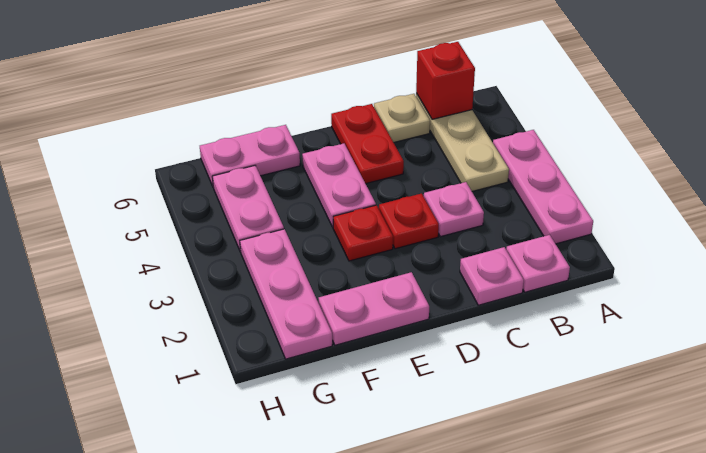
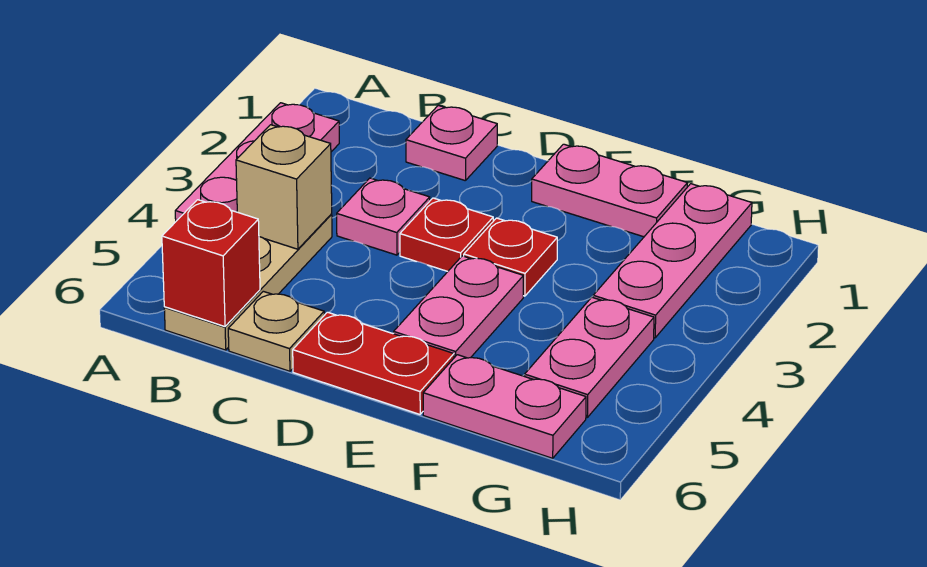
pink 1x1 plate [506,235,570,292] -> none
none -> tan 1x1 brick [236,125,332,249]
red 1x2 plate [331,104,404,184] -> red 1x2 plate turned to [293,312,454,414]

